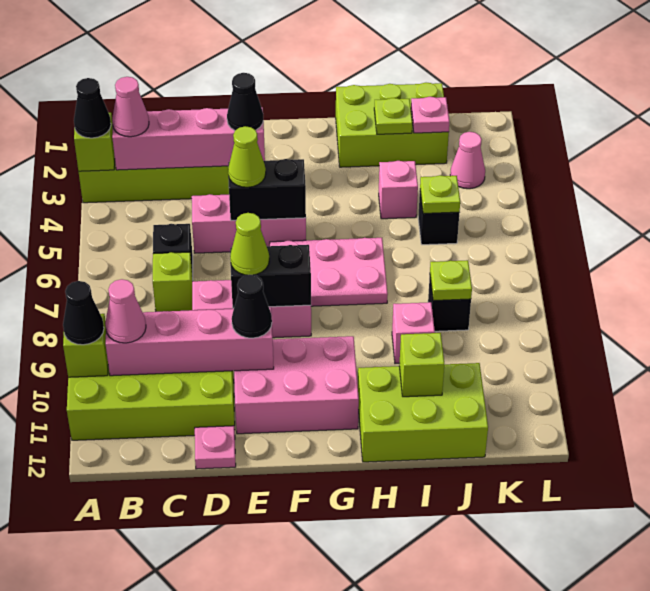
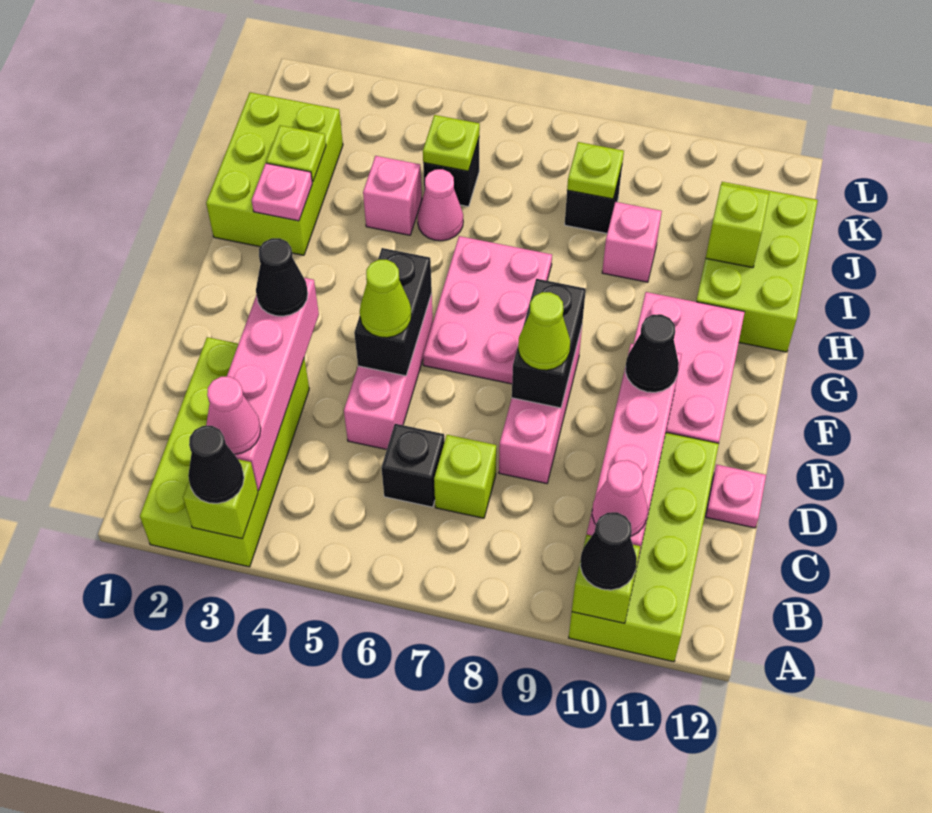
pink 1x1 plate [411,97,449,133] -> pink 1x1 plate moved to [252,163,312,221]
pink 1x1 cone [450,132,485,189] -> pink 1x1 cone moved to [418,169,463,241]

